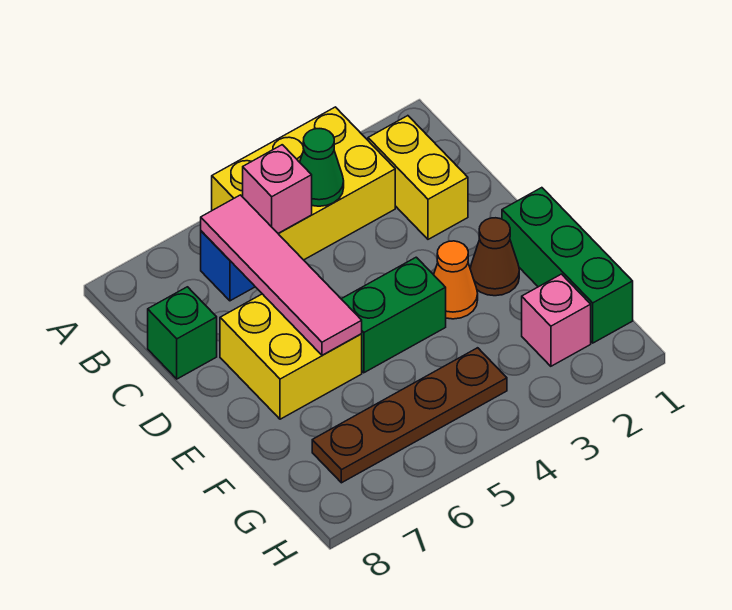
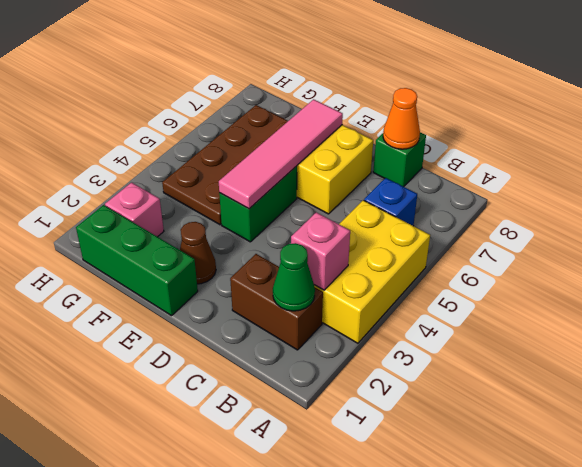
yellow 1x2 brick [368,116,468,239] -> brown 1x2 brick [230,254,323,350]
green 1x1 cone [300,129,344,206] -> green 1x1 cone moved to [273,243,315,311]
pink 1x1 brick [243,145,312,234] -> pink 1x1 brick moved to [291,212,350,290]
pink 1x4 tile [201,195,362,355] -> pink 1x4 tile turned to [219,99,343,209]
orange 1x1 cone [434,241,478,319] -> orange 1x1 cone moved to [383,88,420,149]
brown 1x4 plate [312,348,507,483] -> brown 2x4 plate [162,105,288,225]

